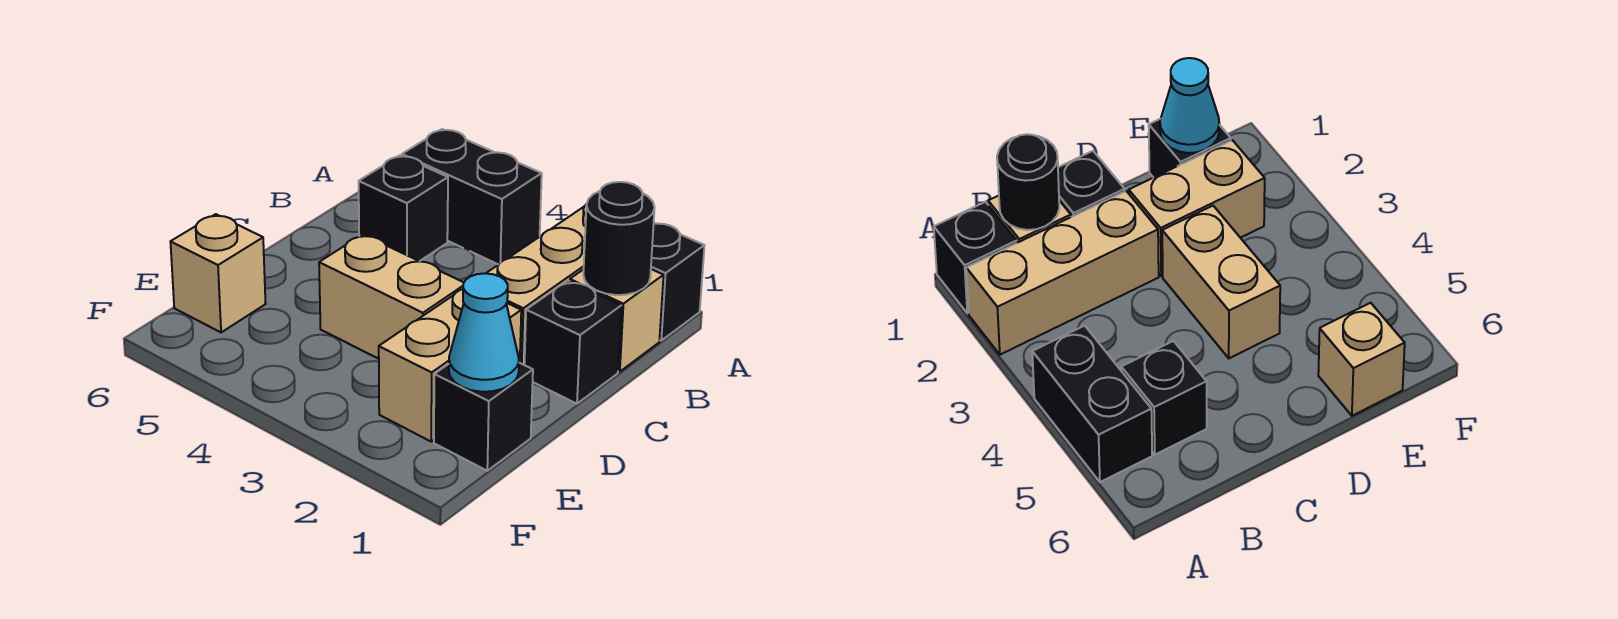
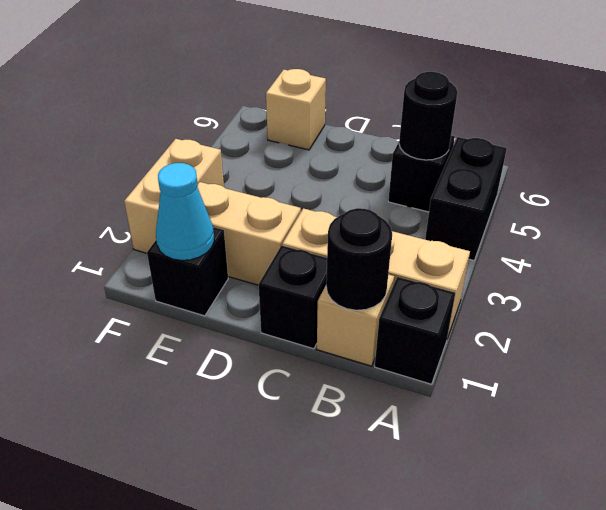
none -> black 1x1 round brick [399,72,458,160]
tan 1x2 brick [319,234,464,359] -> tan 1x2 brick moved to [124,139,224,253]

